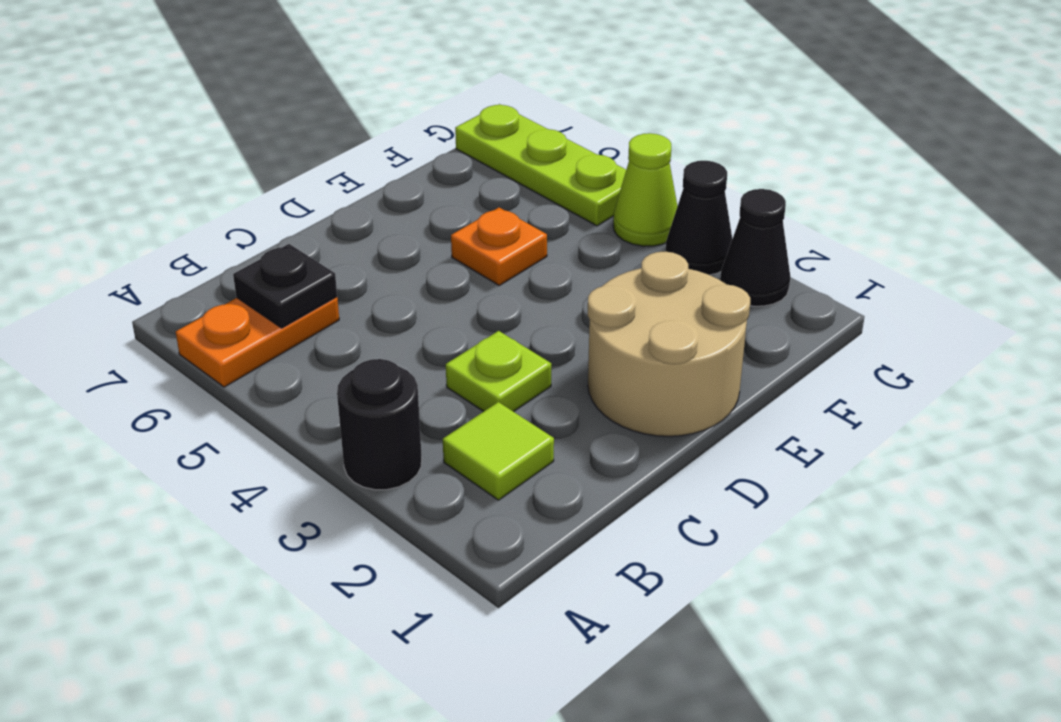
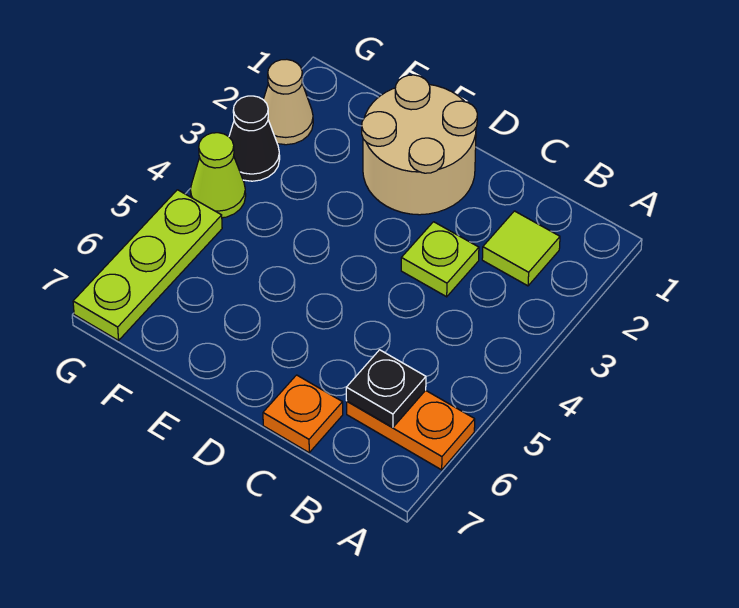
black 1x1 round brick [337,359,422,490] -> none
orange 1x1 plate [451,208,547,285] -> orange 1x1 plate moved to [263,375,343,453]
black 1x1 cone [720,189,790,306] -> tan 1x1 cone [263,59,313,145]

